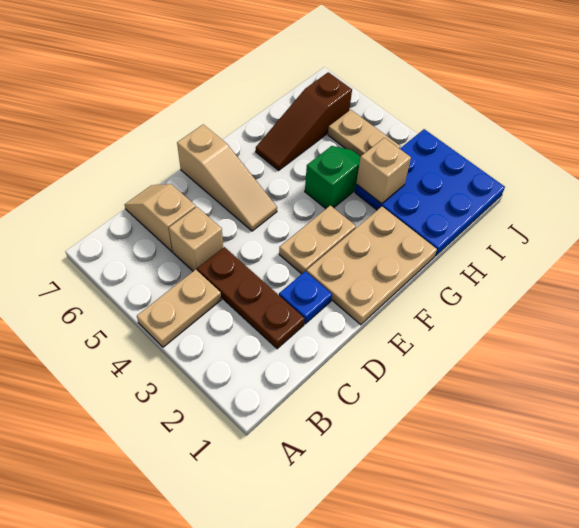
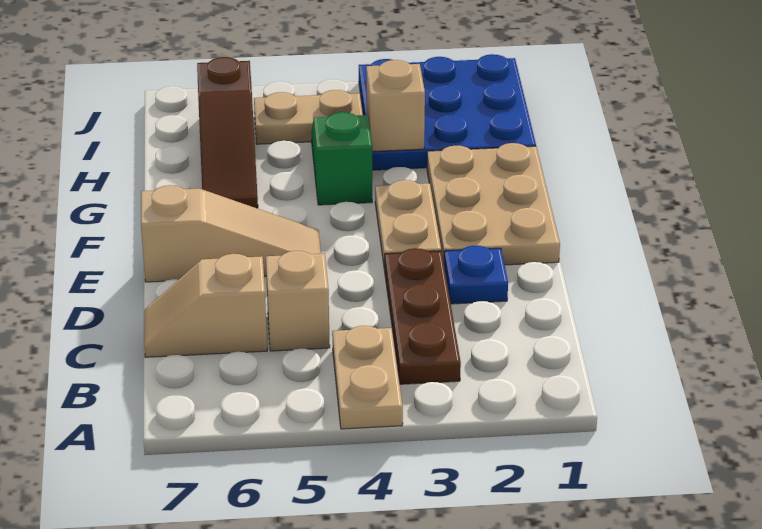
brown 1x3 plate [197,247,305,349] -> brown 1x3 plate turned to [385,248,461,384]

